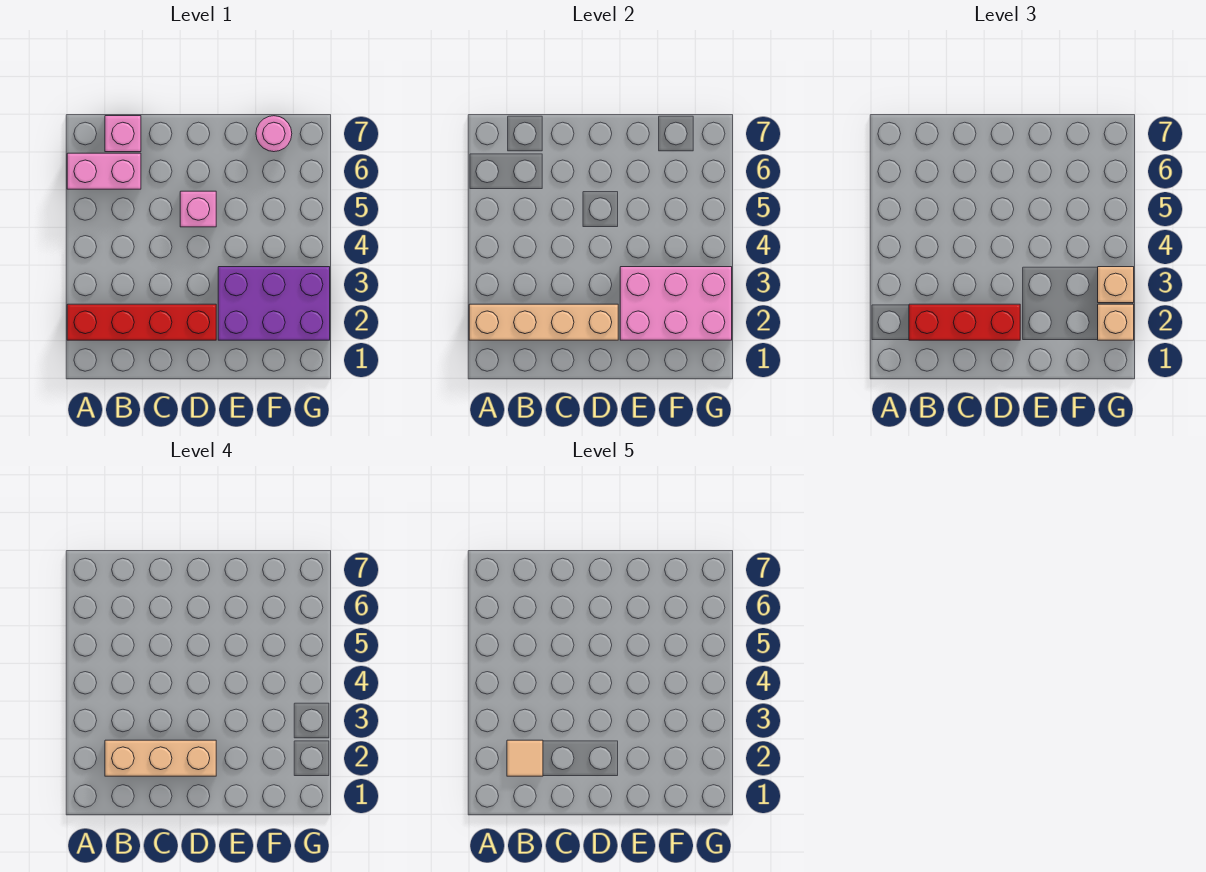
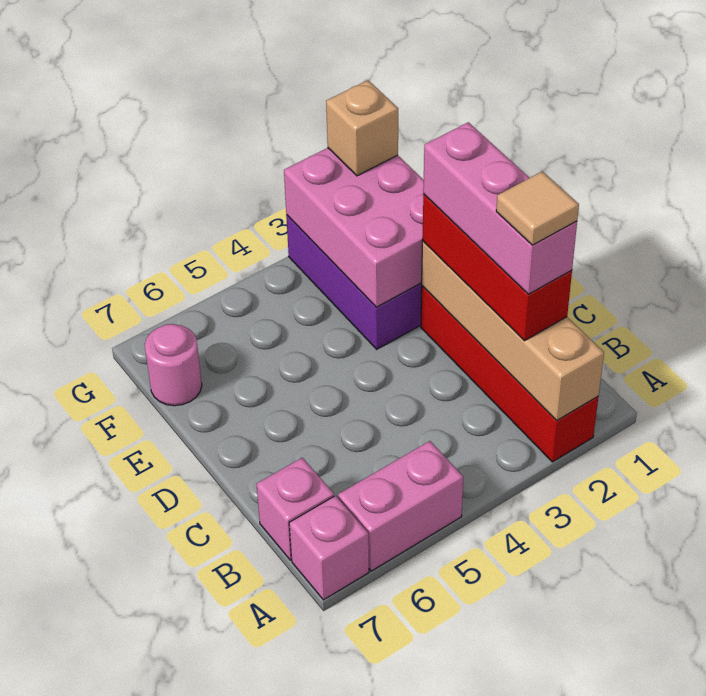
pink 1x2 brick [67,153,141,189] -> pink 1x2 brick turned to [338,441,463,571]
tan 1x3 brick [105,740,216,776] -> pink 1x3 brick [423,122,577,294]
pink 1x1 brick [180,191,216,227] -> pink 1x1 brick moved to [289,496,369,600]
tan 1x1 brick [1098,267,1134,303] -> none

